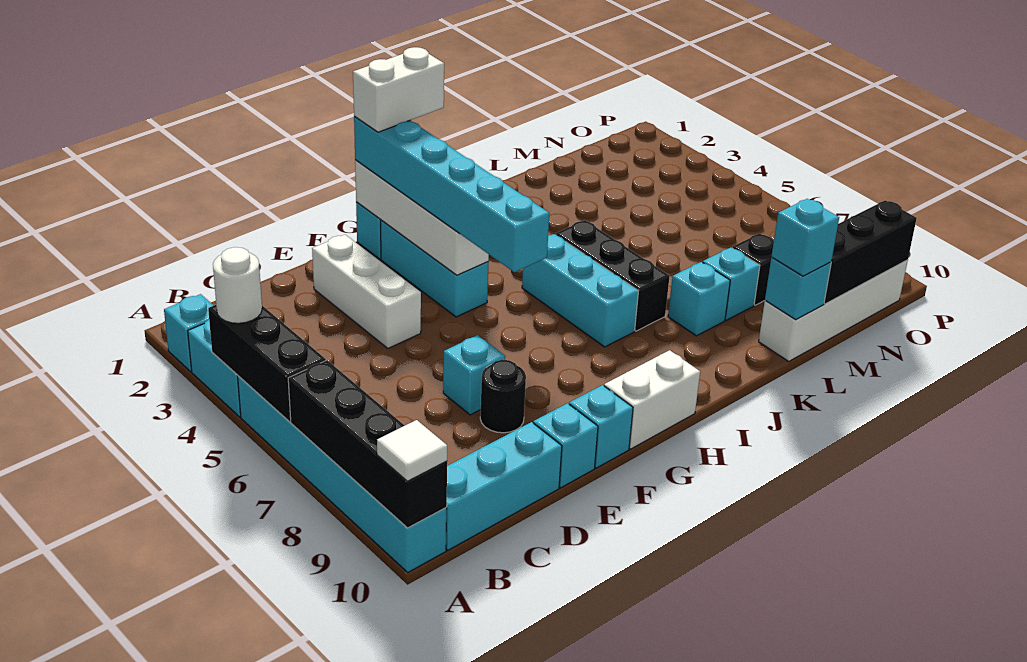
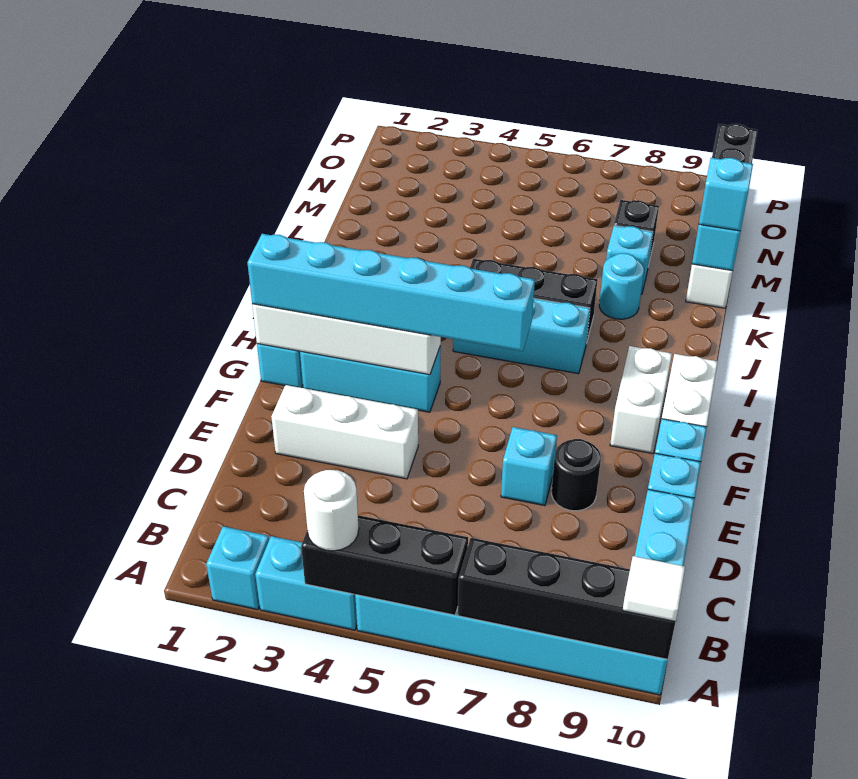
white 1x2 brick [353,47,444,132] -> white 1x2 brick moved to [610,346,672,454]
cyan 1x1 brick [668,262,730,336] -> cyan 1x1 round brick [599,253,644,319]

